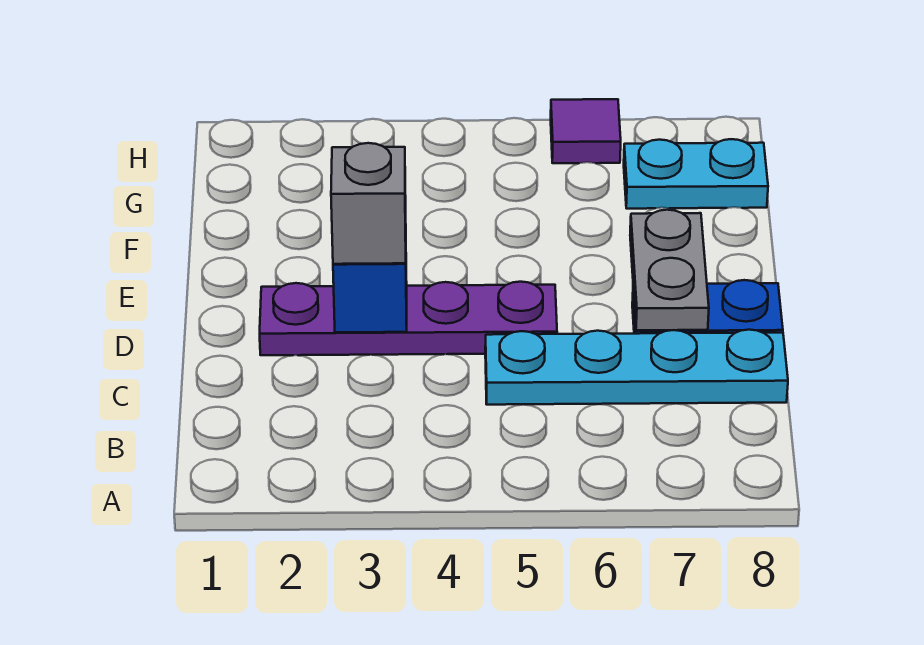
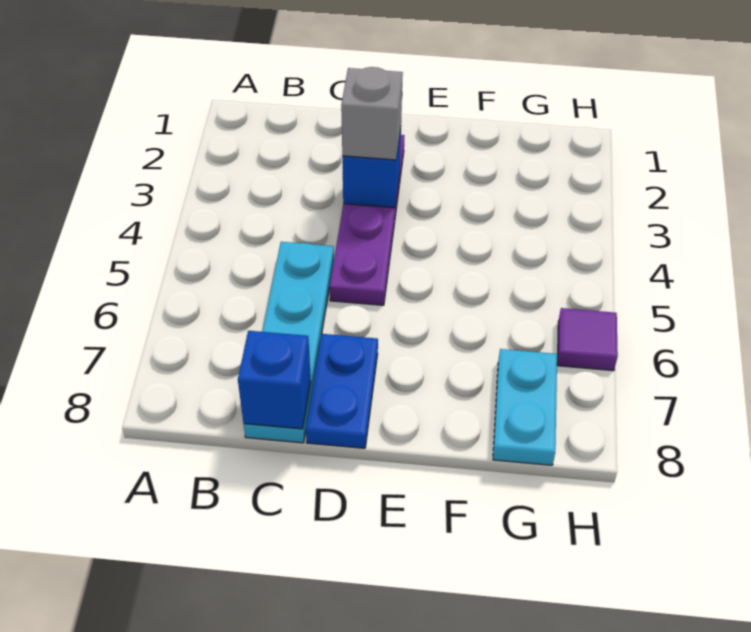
none -> blue 1x1 brick [238,331,311,429]
grey 1x2 plate [630,210,709,330] -> none

